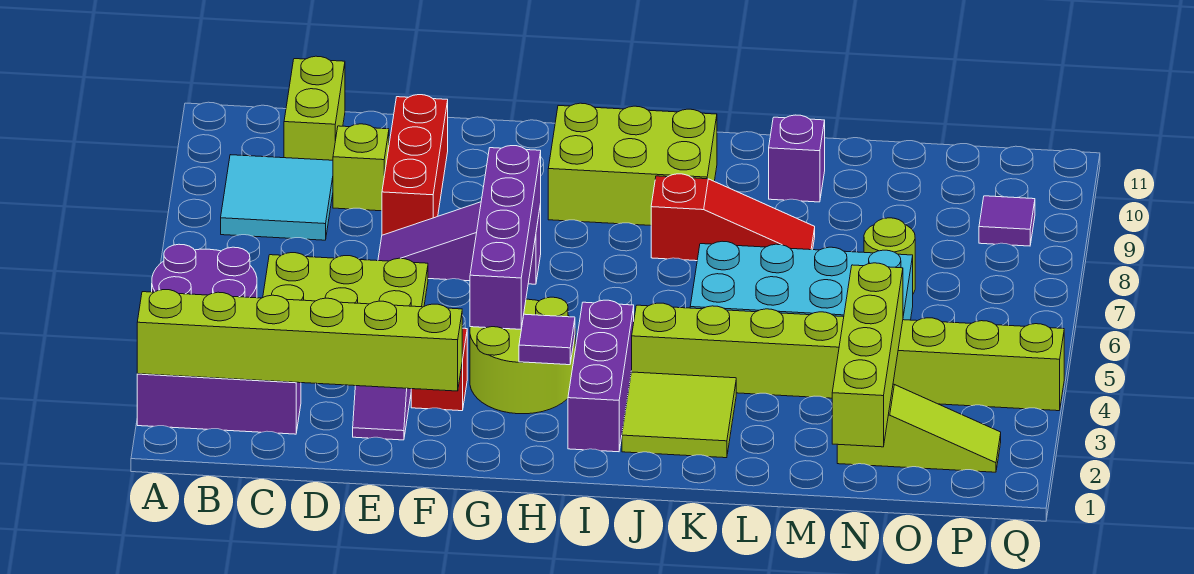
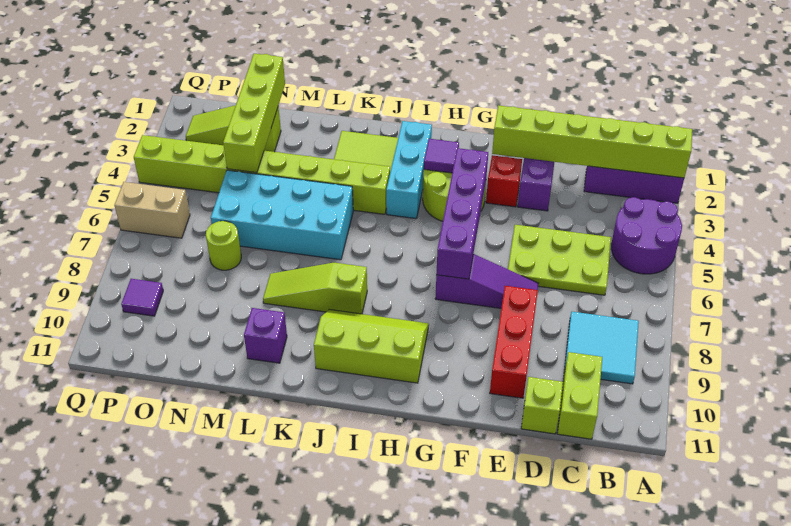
lime 1x1 brick [333,124,389,211] -> lime 1x1 brick moved to [521,377,563,434]
lime 2x3 brick [548,103,717,225] -> lime 2x3 slope [314,310,429,383]
purple 1x3 brick [568,300,634,452] -> cyan 1x3 brick [386,121,432,218]
red 1x3 slope [651,174,815,261] -> lime 1x3 slope [263,263,367,314]
none -> tan 1x2 brick [114,182,190,238]

